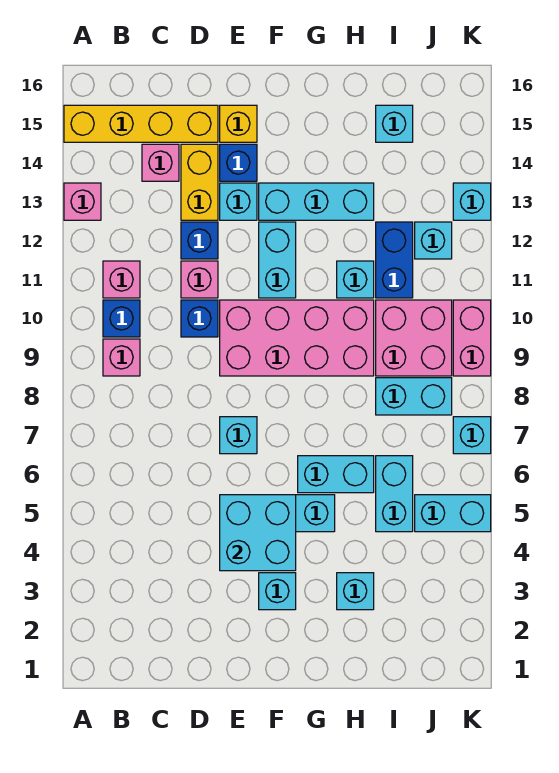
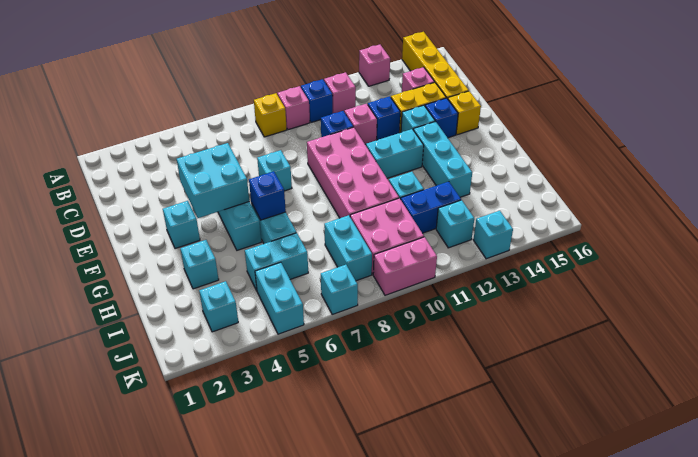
none -> yellow 1x1 brick [254,93,287,137]
none -> blue 1x1 brick [249,171,286,220]
cyan 1x1 brick [376,105,413,142] -> cyan 1x1 brick moved to [199,281,238,332]

